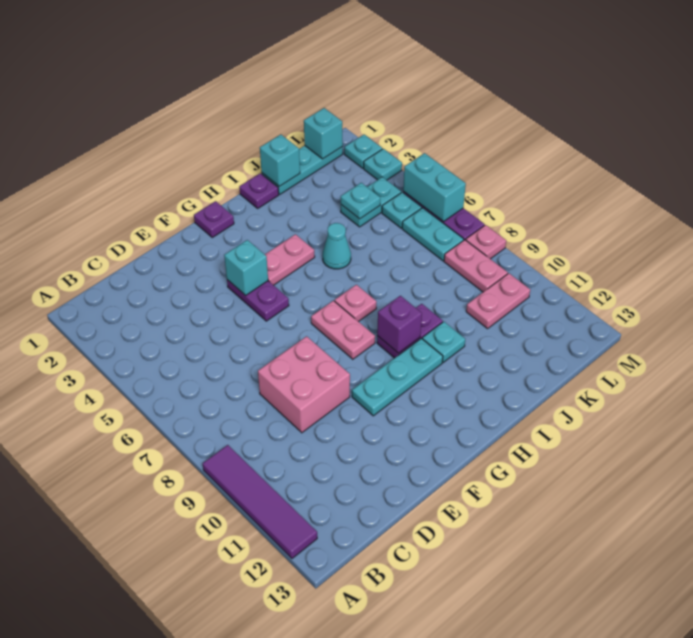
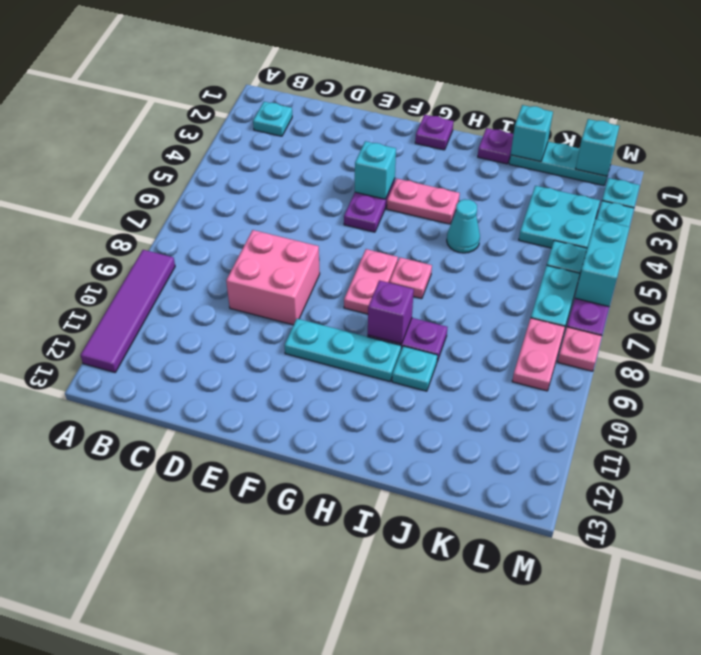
cyan 1x2 plate [341,177,401,227] -> cyan 2x2 plate [519,186,600,248]
cyan 1x1 plate [341,183,380,219] -> cyan 1x1 plate moved to [253,102,292,136]
pink 1x2 plate [466,273,530,329] -> none

